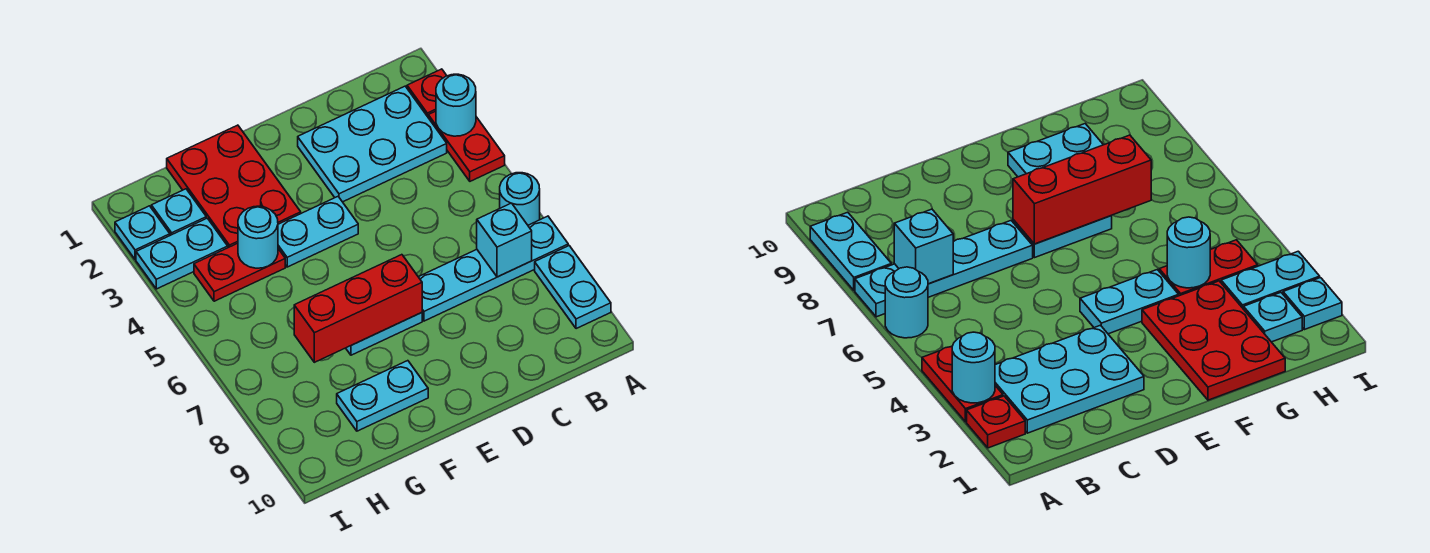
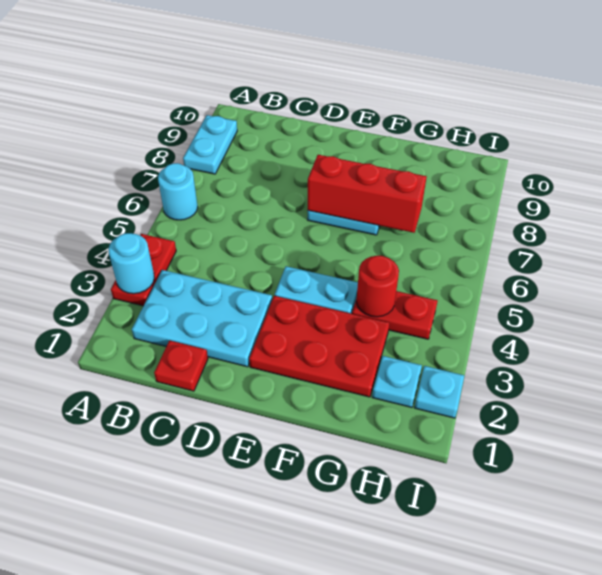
red 1x1 plate [407,69,447,117] -> red 1x1 plate moved to [154,341,208,391]
cyan 1x4 plate [419,216,568,321] -> none
cyan 1x1 brick [477,203,532,277] -> none
red 2x3 plate [167,125,301,248] -> red 2x3 plate turned to [249,296,389,397]
cyan 1x2 plate [337,361,428,431] -> none
cyan 1x1 round brick [238,206,278,268] -> red 1x1 round brick [356,256,399,317]
cyan 1x2 plate [136,218,228,289] -> none

